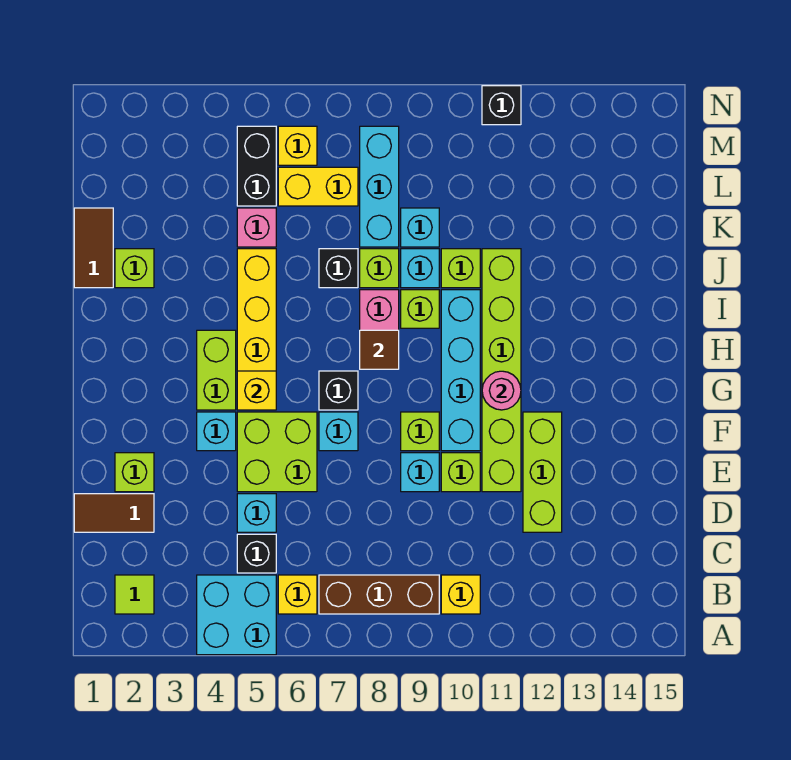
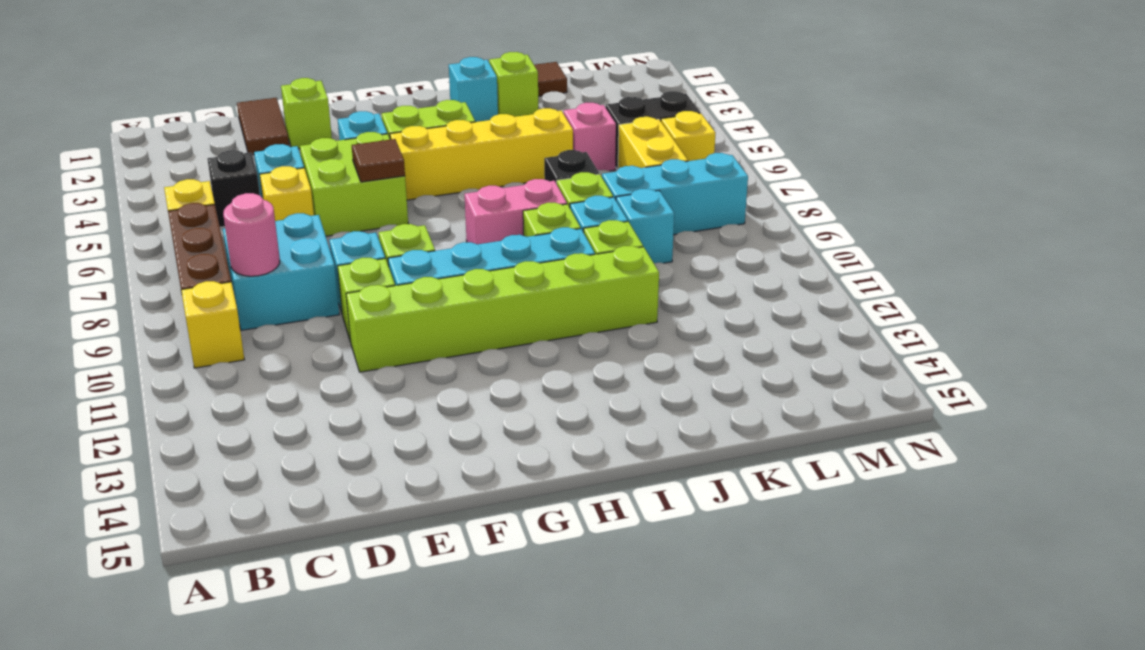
cyan 2x2 brick [197,575,276,655] -> cyan 2x2 brick moved to [223,213,340,330]
lime 1x1 tile [115,575,154,614] -> none
lime 1x3 brick [523,412,562,532] -> none
cyan 1x1 brick [319,412,358,451] -> cyan 1x1 brick moved to [449,57,498,122]
yellow 1x1 brick [237,371,276,410] -> yellow 1x1 brick moved to [260,166,314,221]
black 1x1 brick [319,371,358,410] -> none
pink 1x1 round brick [482,371,521,410] -> pink 1x1 round brick moved to [223,193,280,276]
brown 1x1 tile [360,330,399,369] -> brown 1x1 tile moved to [352,139,405,182]
black 1x1 brick [482,86,521,125] -> none

